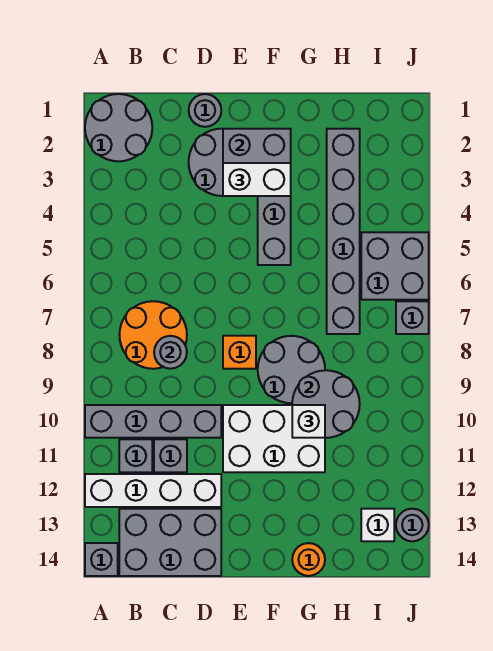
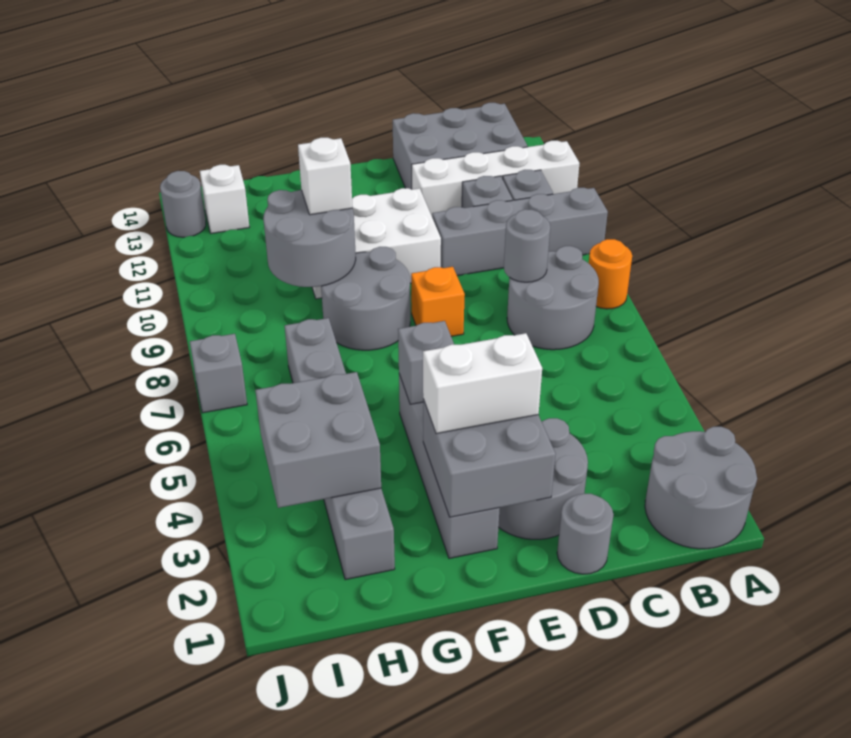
grey 1x1 brick [85,543,118,576] -> grey 1x1 brick moved to [398,321,454,404]
orange 2x2 round brick [120,301,187,369] -> grey 2x2 round brick [507,246,599,350]
orange 1x1 round brick [292,543,325,576] -> orange 1x1 round brick moved to [589,239,632,309]
grey 2x2 brick [361,232,429,300] -> grey 2x2 brick moved to [255,372,381,508]

